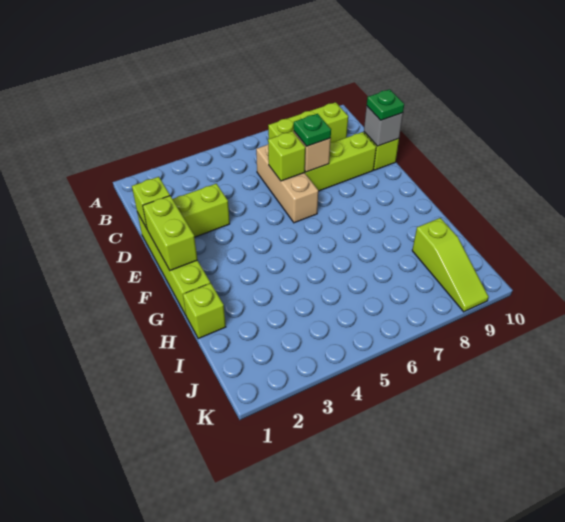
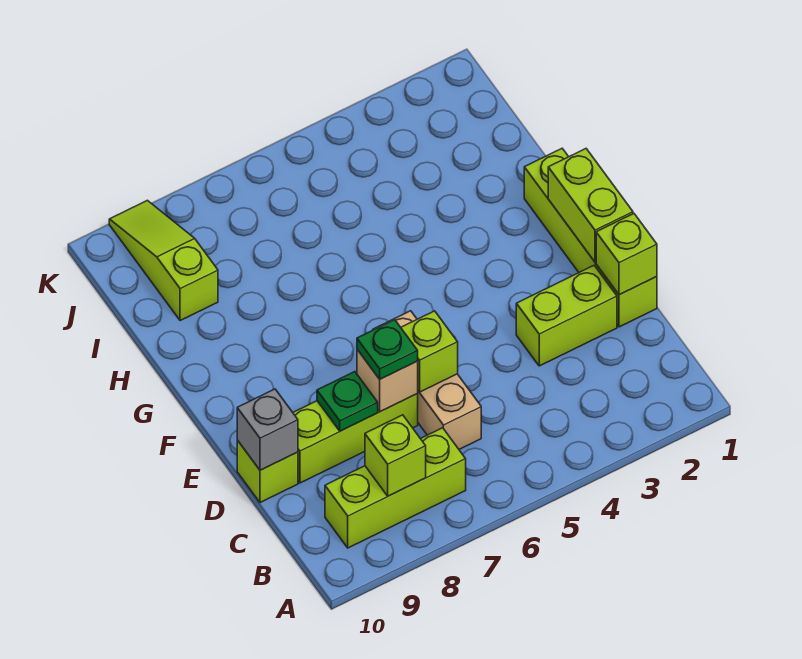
green 1x1 plate [367,89,404,120] -> green 1x1 plate moved to [317,372,378,431]
lime 1x1 brick [183,283,226,338] -> lime 1x1 brick moved to [365,415,426,496]

